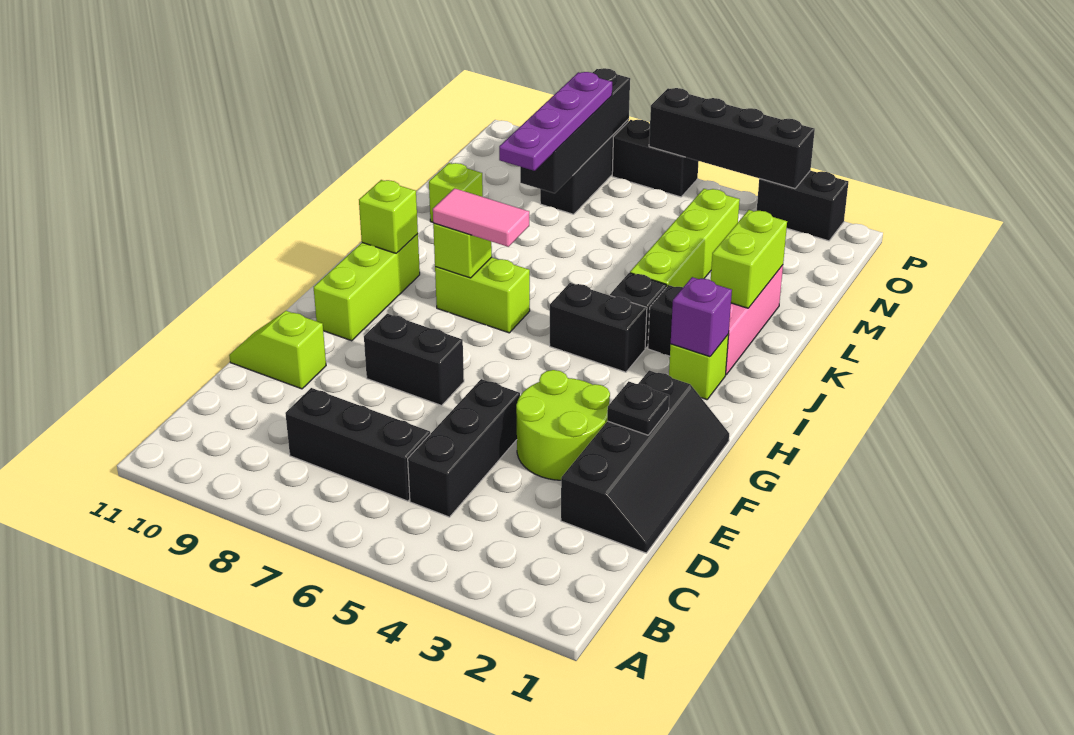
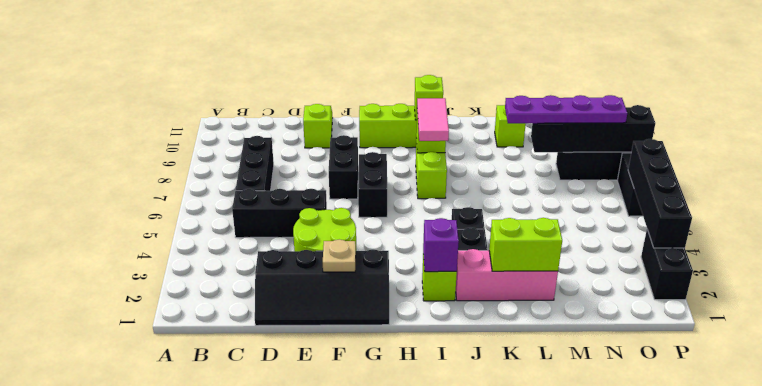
black 1x1 plate [607,381,669,435] -> tan 1x1 plate [323,239,356,272]
black 1x2 brick [550,283,647,372] -> black 1x2 brick moved to [358,152,387,217]
lime 1x4 brick [630,189,740,287] -> none

